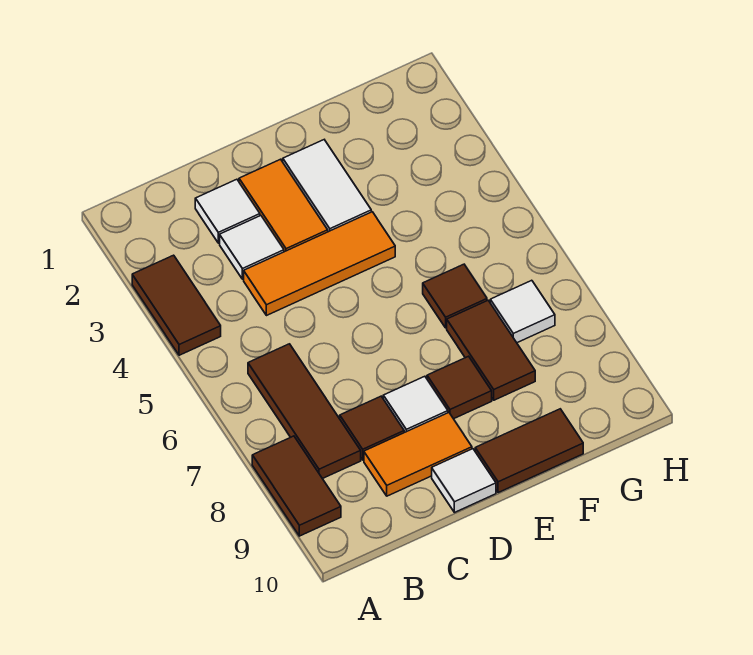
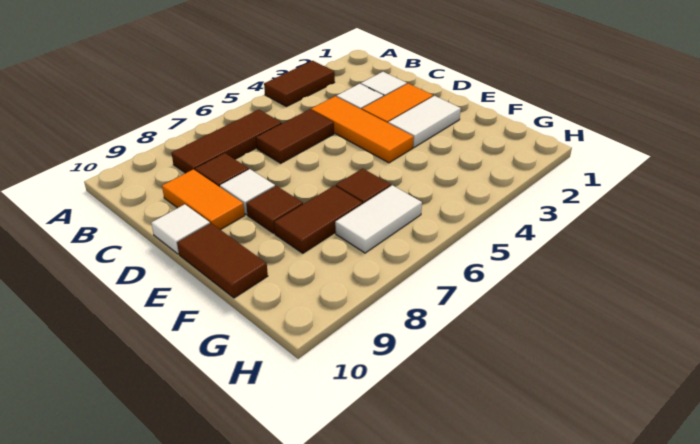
brown 1x2 tile [252,436,341,536] -> brown 1x2 tile moved to [256,109,334,163]
white 1x1 tile [490,280,555,343] -> white 1x2 tile [335,185,422,253]

